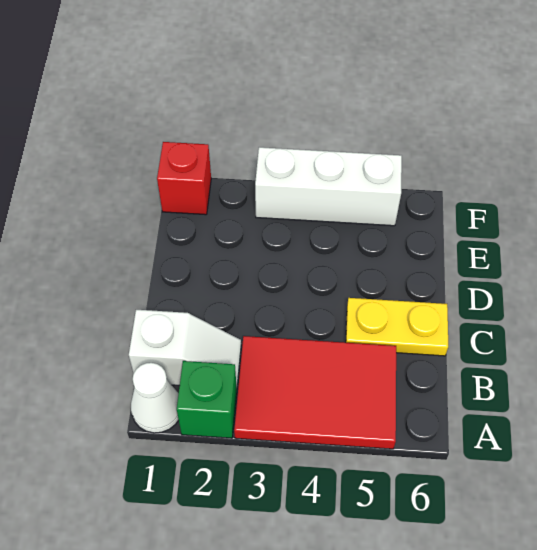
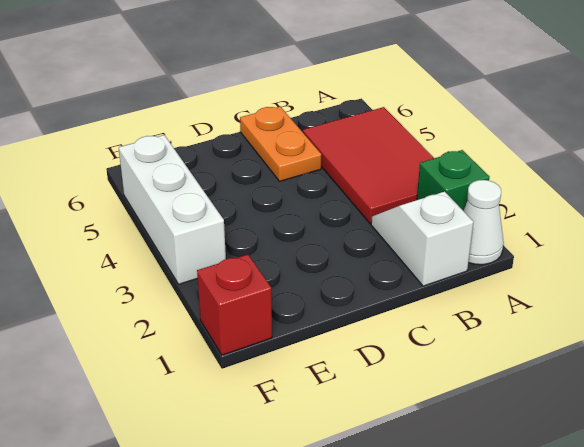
yellow 1x2 plate [346,298,448,356] -> orange 1x2 plate [240,107,321,181]

